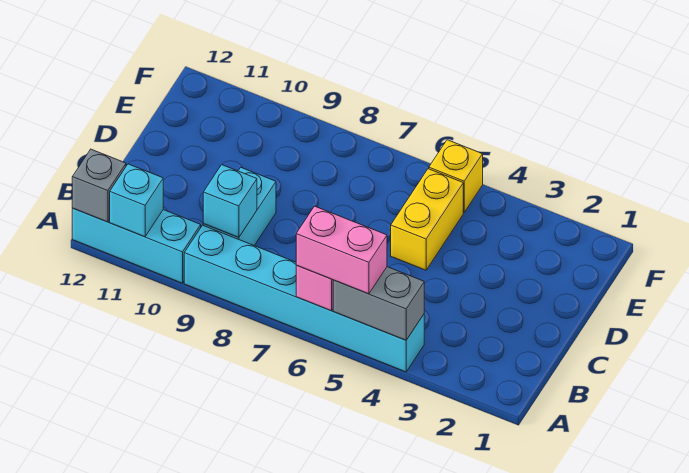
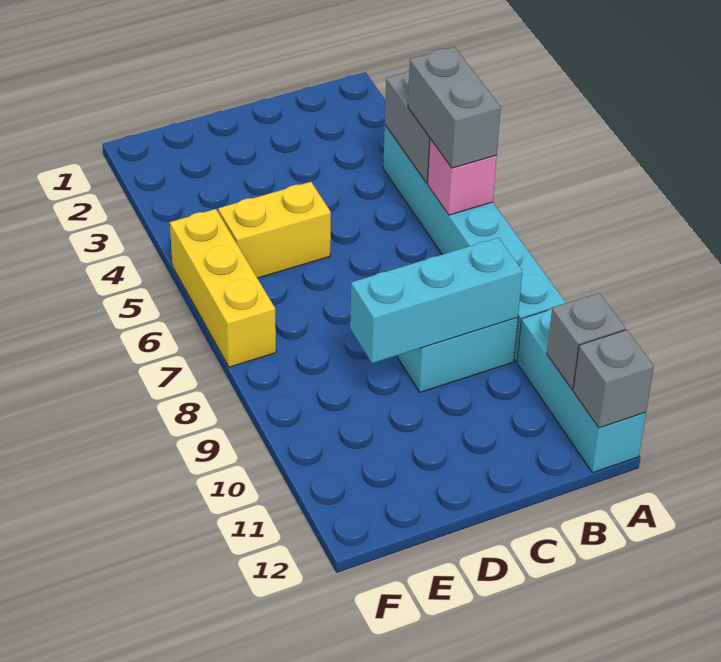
pink 1x2 brick [296,206,387,294] -> grey 1x2 brick [408,47,501,168]
cyan 1x1 brick [110,164,163,237] -> grey 1x1 brick [547,293,625,389]
cyan 1x1 brick [203,165,257,237] -> cyan 1x3 brick [350,238,522,363]
yellow 1x1 brick [429,140,483,212] -> yellow 1x3 brick [170,209,276,367]

